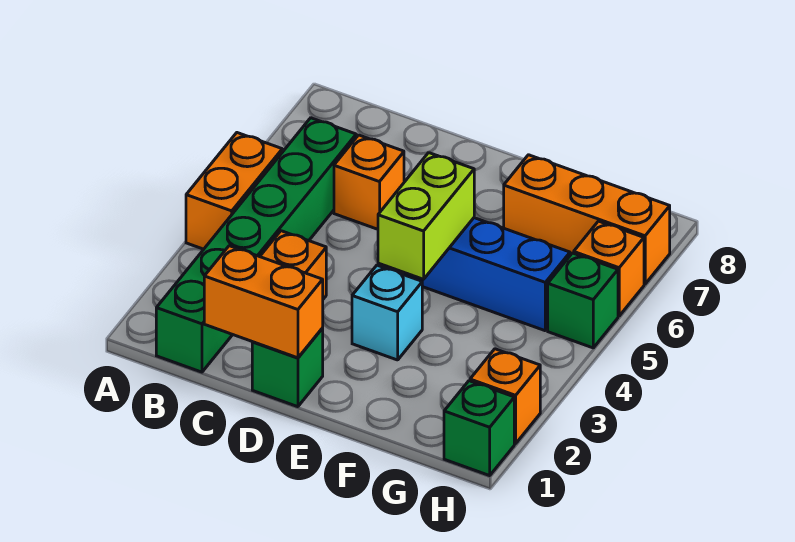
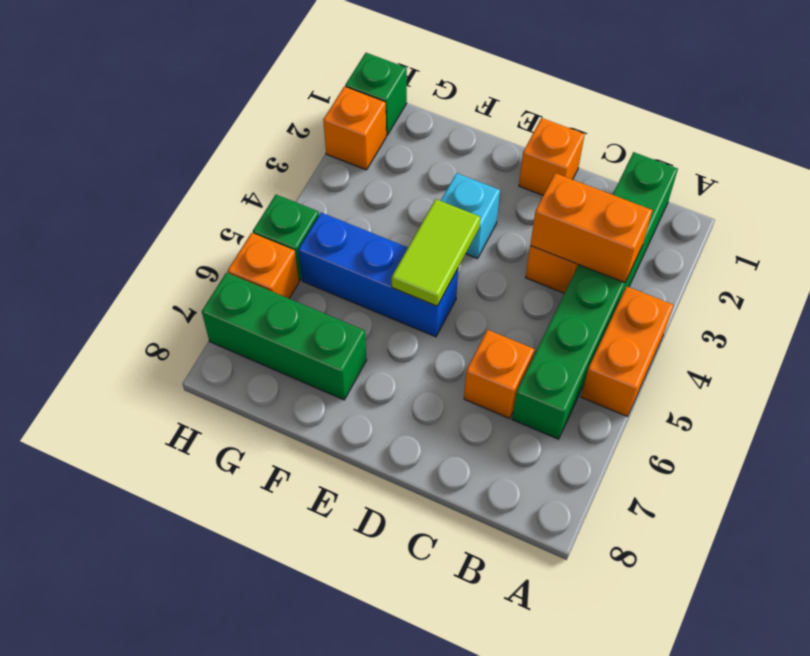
orange 1x2 brick [204,246,323,358] -> orange 1x2 brick moved to [530,173,652,283]
green 1x1 brick [252,328,323,407] -> orange 1x1 brick [519,118,585,195]
lime 1x2 brick [378,153,474,279] -> lime 1x2 tile [392,199,480,306]
orange 1x3 brick [504,155,670,284] -> green 1x3 brick [202,273,367,400]

